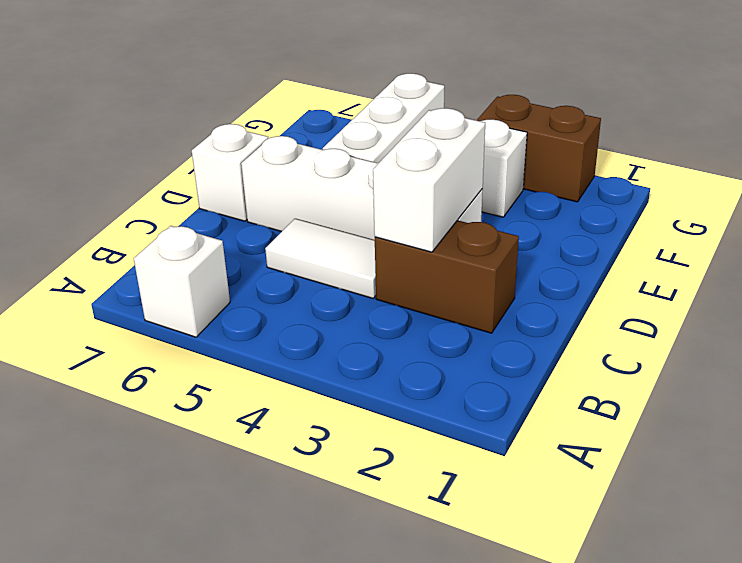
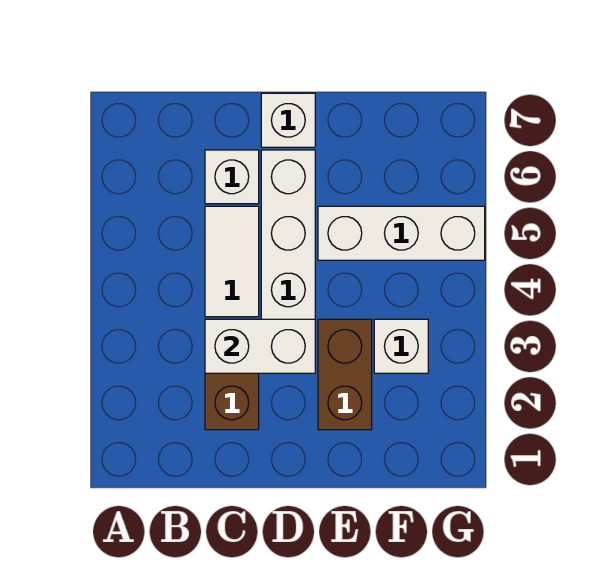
white 1x1 brick [134,226,230,337] -> white 1x1 brick moved to [205,150,259,204]
brown 1x2 brick [477,95,601,202] -> brown 1x2 brick moved to [318,319,372,430]

